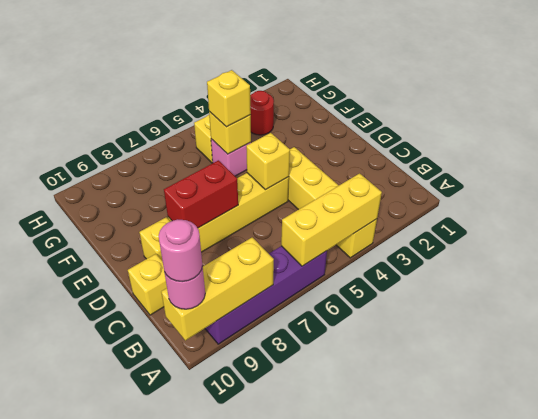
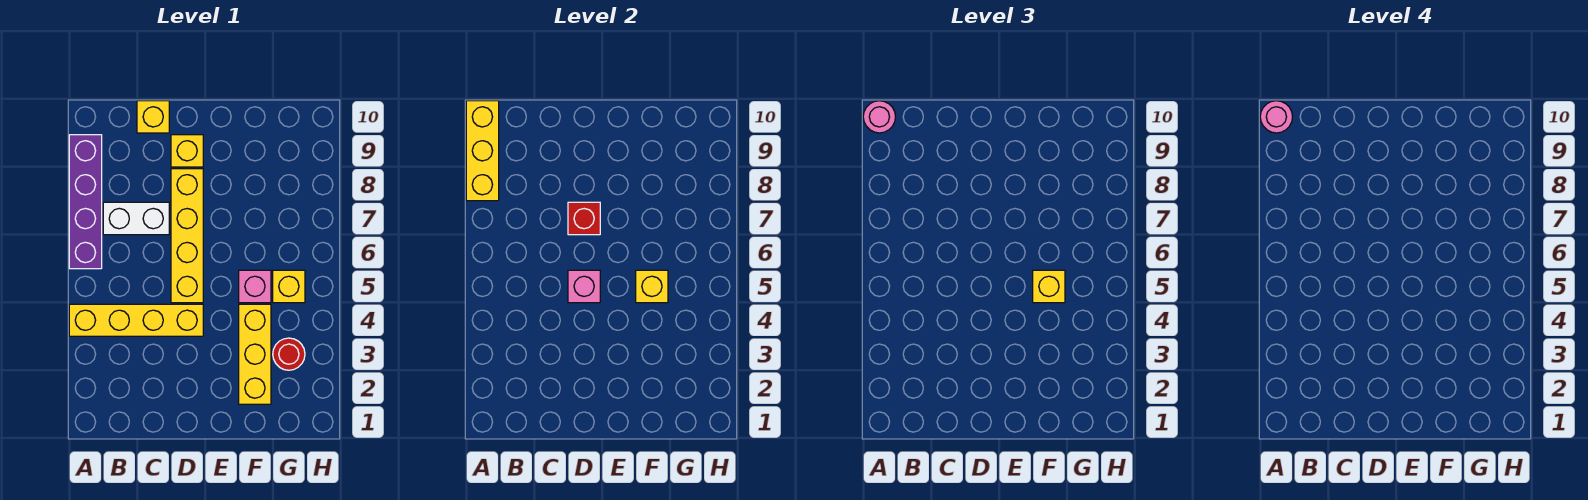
yellow 1x3 brick [281,173,382,266] -> yellow 1x3 brick moved to [239,304,271,404]
none -> white 1x2 brick [103,202,169,235]
yellow 1x1 brick [246,133,290,190] -> pink 1x1 brick [568,270,600,303]
red 1x2 brick [164,160,238,228] -> red 1x1 brick [568,202,600,235]

